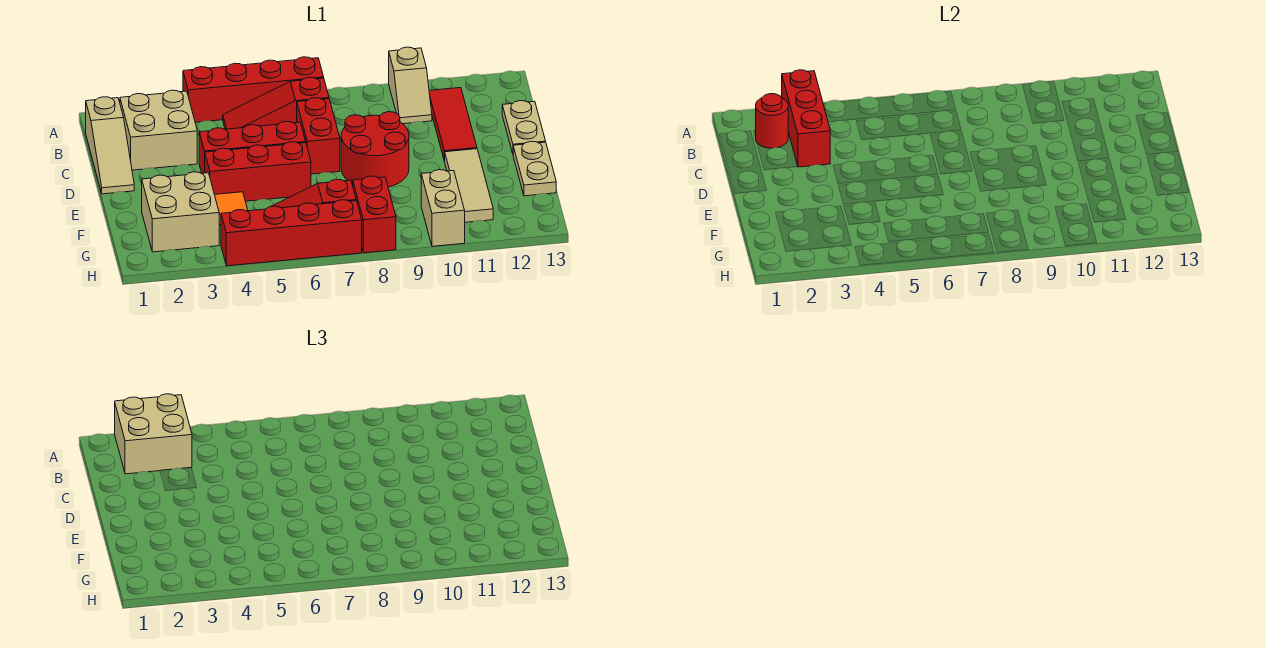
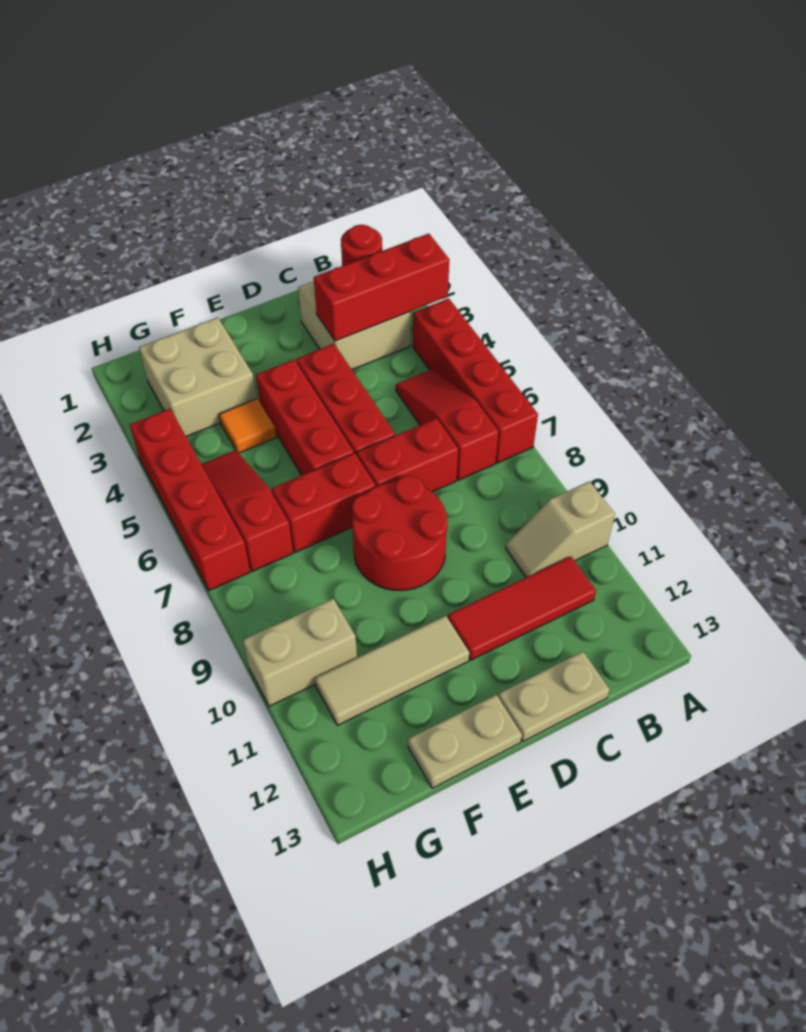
tan 2x2 brick [115,394,192,474] -> none
tan 1x3 slope [86,97,134,194] -> none
red 1x2 brick [353,176,396,253] -> red 1x2 brick moved to [272,453,376,552]

